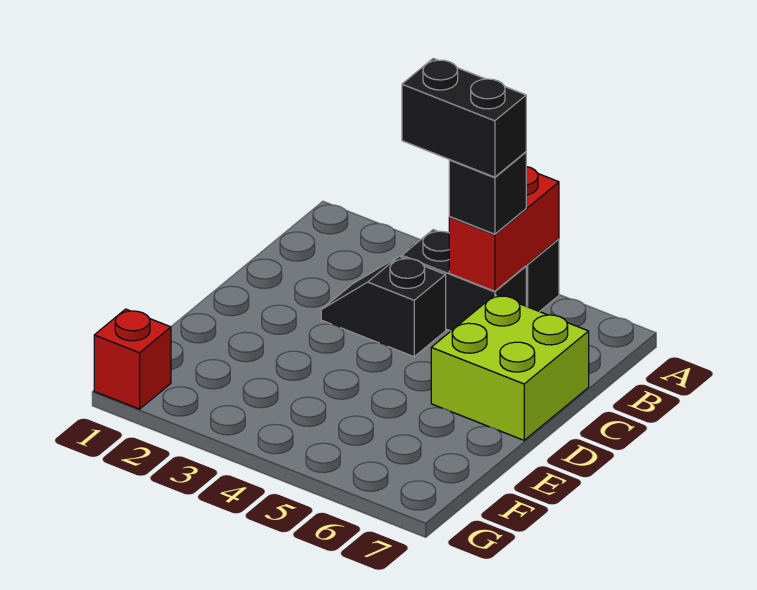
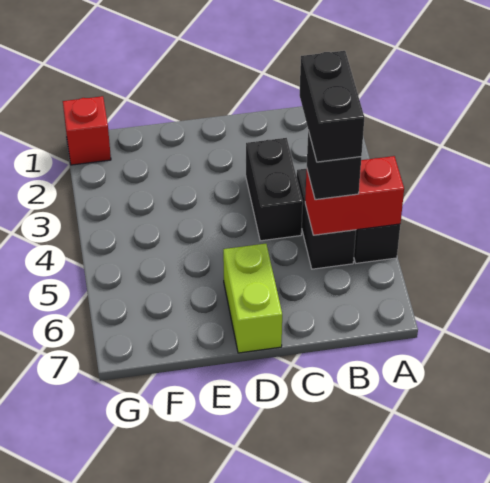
black 1x2 slope [321,256,446,357] -> black 1x2 brick [246,138,303,241]
lime 2x2 brick [431,294,589,440] -> lime 1x2 brick [223,244,282,353]

